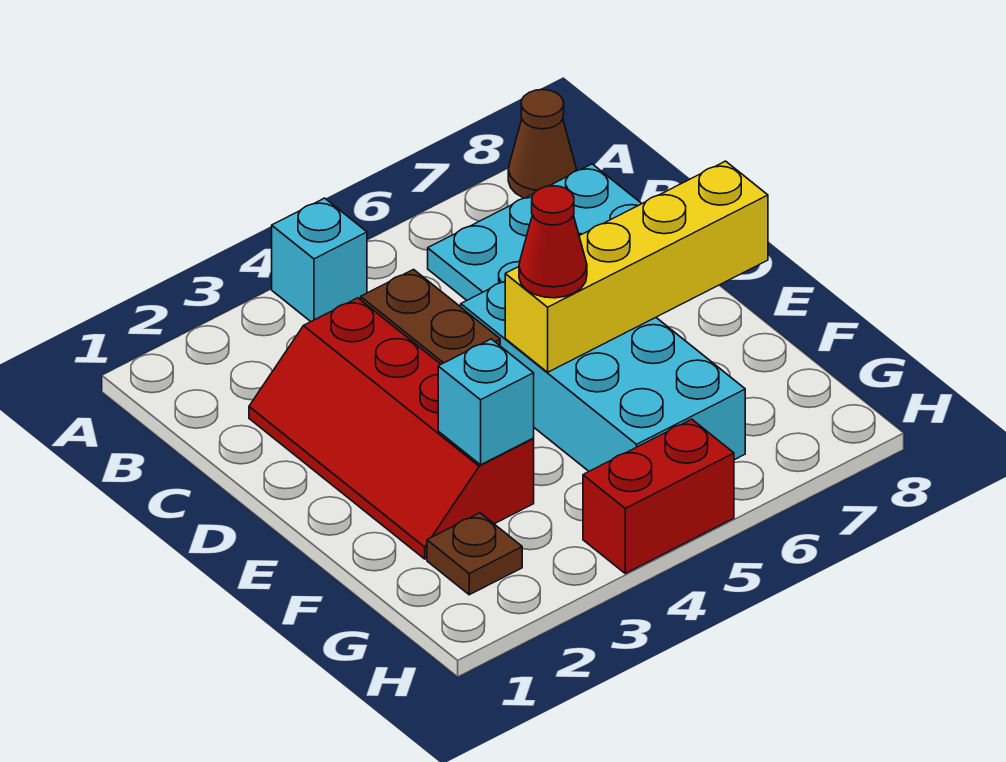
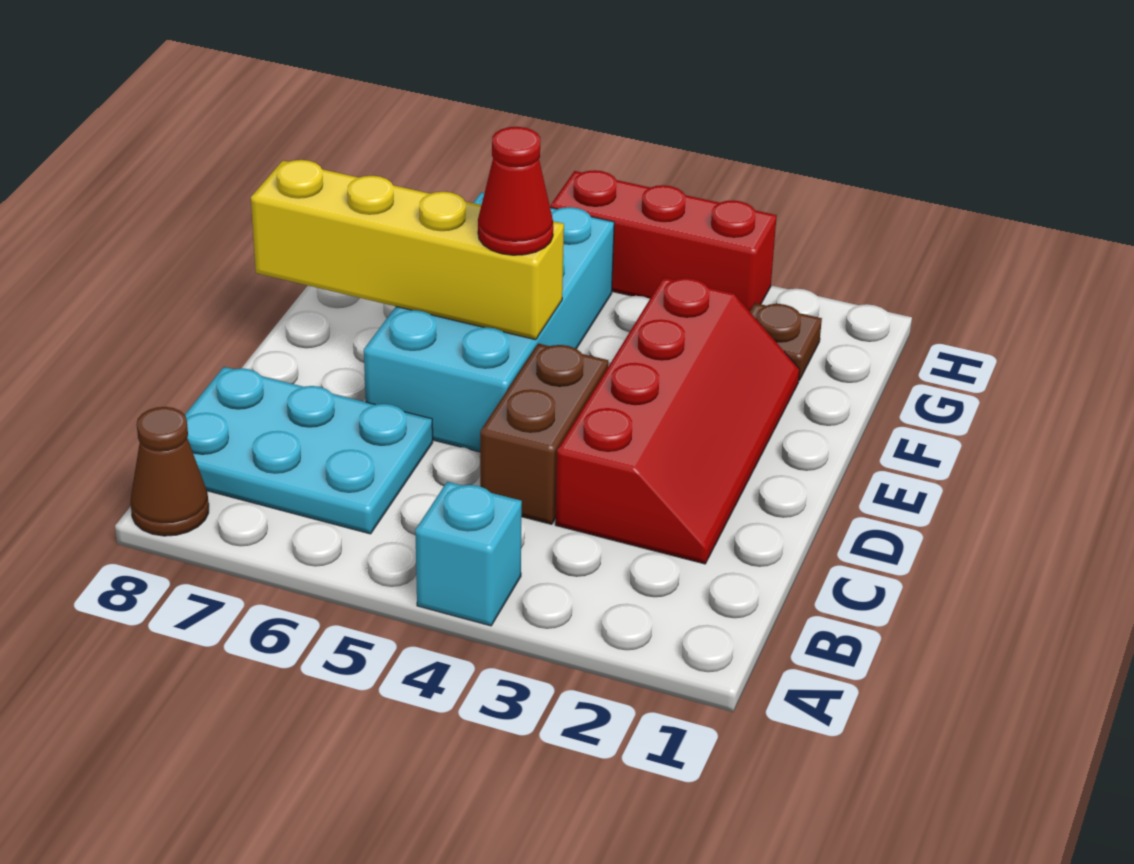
cyan 1x1 brick [438,339,534,465] -> none
red 1x2 brick [583,419,734,573] -> red 1x3 brick [550,170,777,311]

